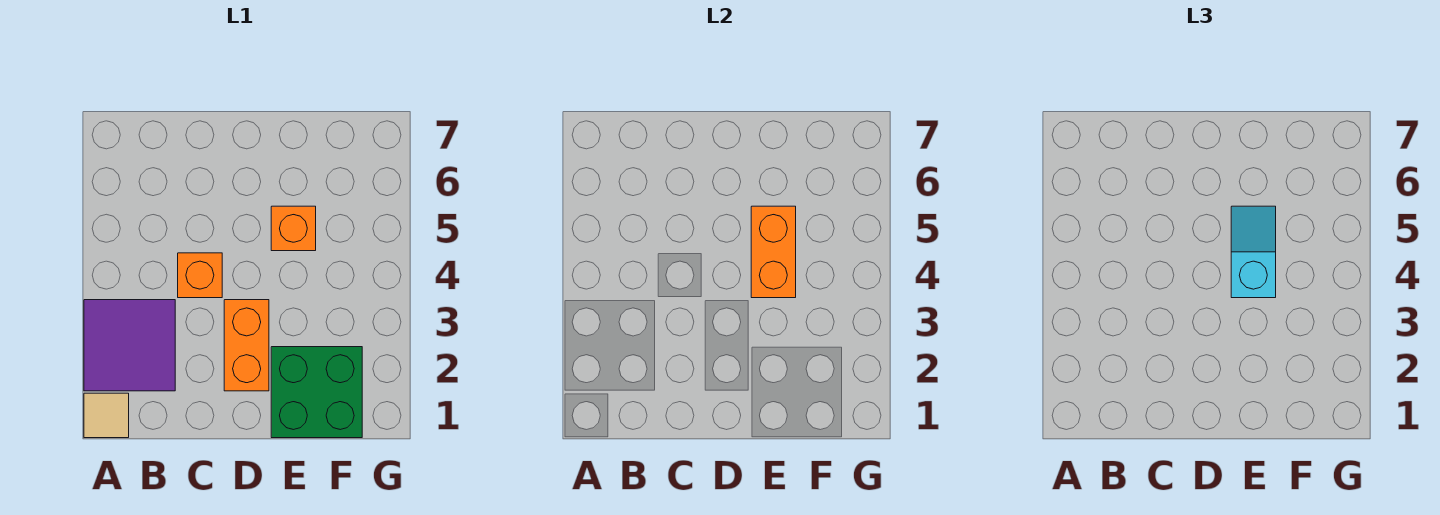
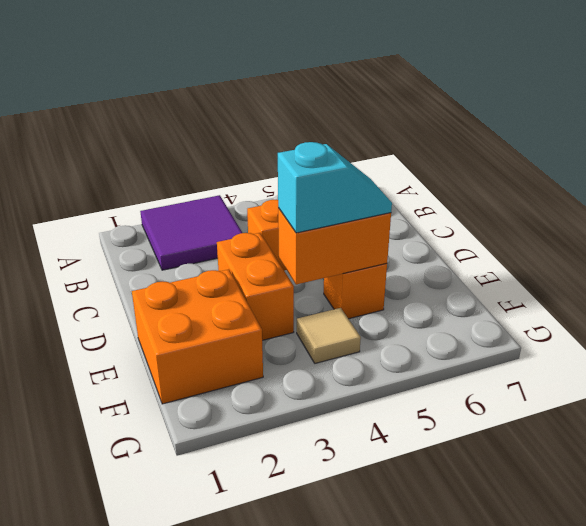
tan 1x1 tile [84,393,129,438] -> tan 1x1 tile moved to [297,308,361,363]
orange 1x2 brick [224,300,269,391] -> orange 1x2 brick turned to [217,233,294,340]
green 2x2 brick [271,347,362,438] -> orange 2x2 brick [132,269,263,404]

